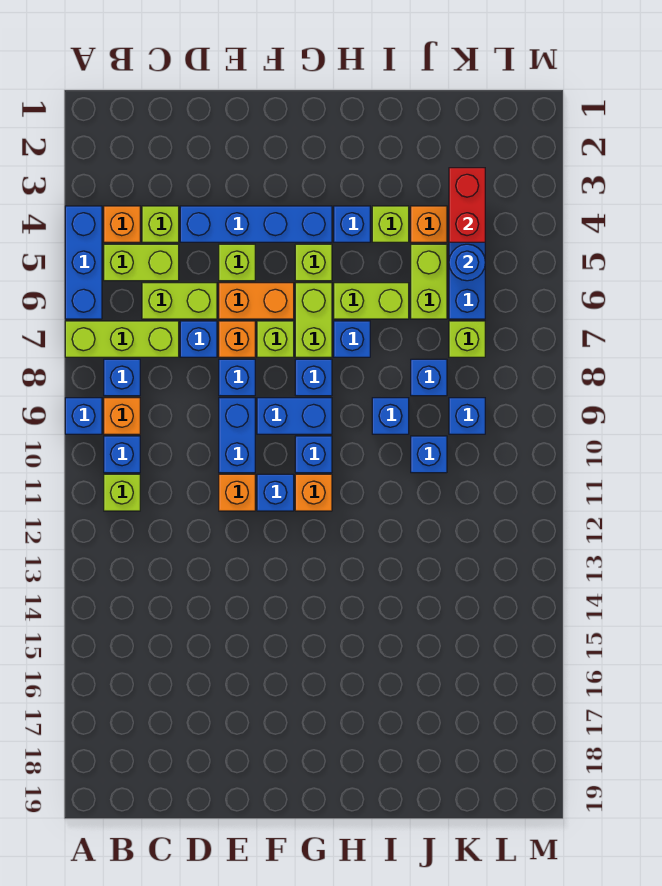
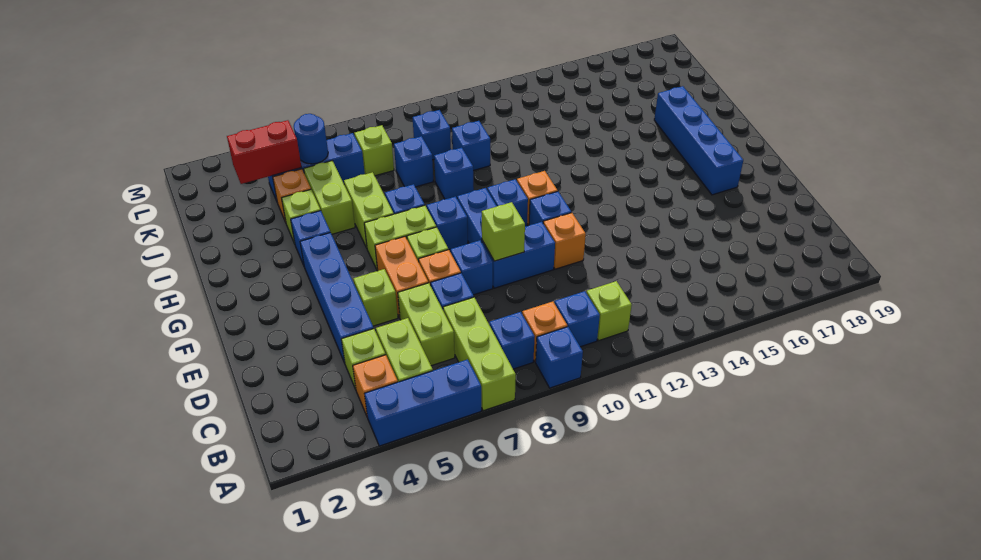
none -> blue 1x4 brick [654,86,743,195]
lime 1x1 brick [295,244,332,281] -> lime 1x1 brick moved to [482,202,525,261]
lime 1x2 brick [411,244,447,319] -> lime 1x2 brick turned to [304,161,355,234]

